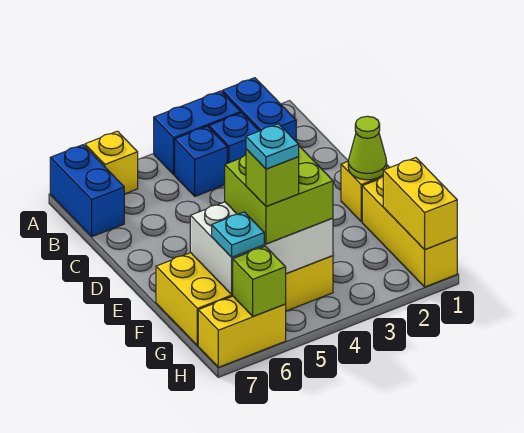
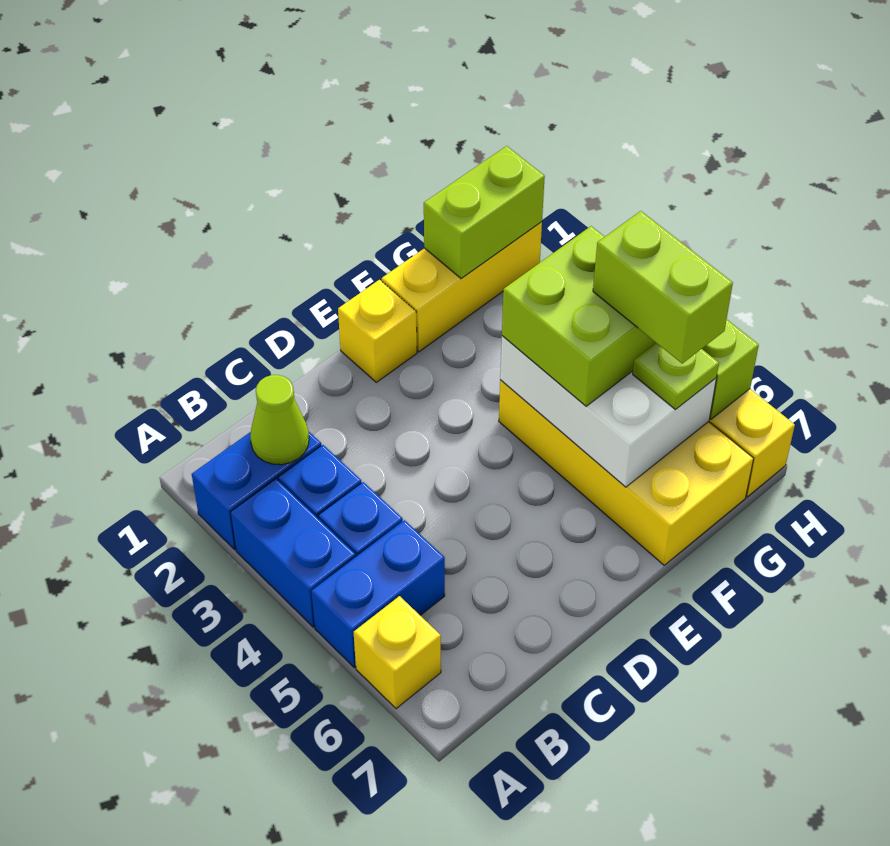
blue 1x2 brick [50,145,124,237] -> blue 1x2 brick moved to [311,520,445,667]
lime 1x1 cone [348,116,387,180] -> lime 1x1 cone moved to [250,375,309,465]
yellow 1x2 brick [383,158,457,250] -> lime 1x2 brick [424,146,545,279]
lime 1x1 brick [246,149,299,207] -> lime 1x2 brick [593,211,733,363]
cyan 1x1 plate [246,124,299,169] -> none
cyan 1x1 plate [212,212,264,257] -> lime 1x1 plate [633,343,719,410]

